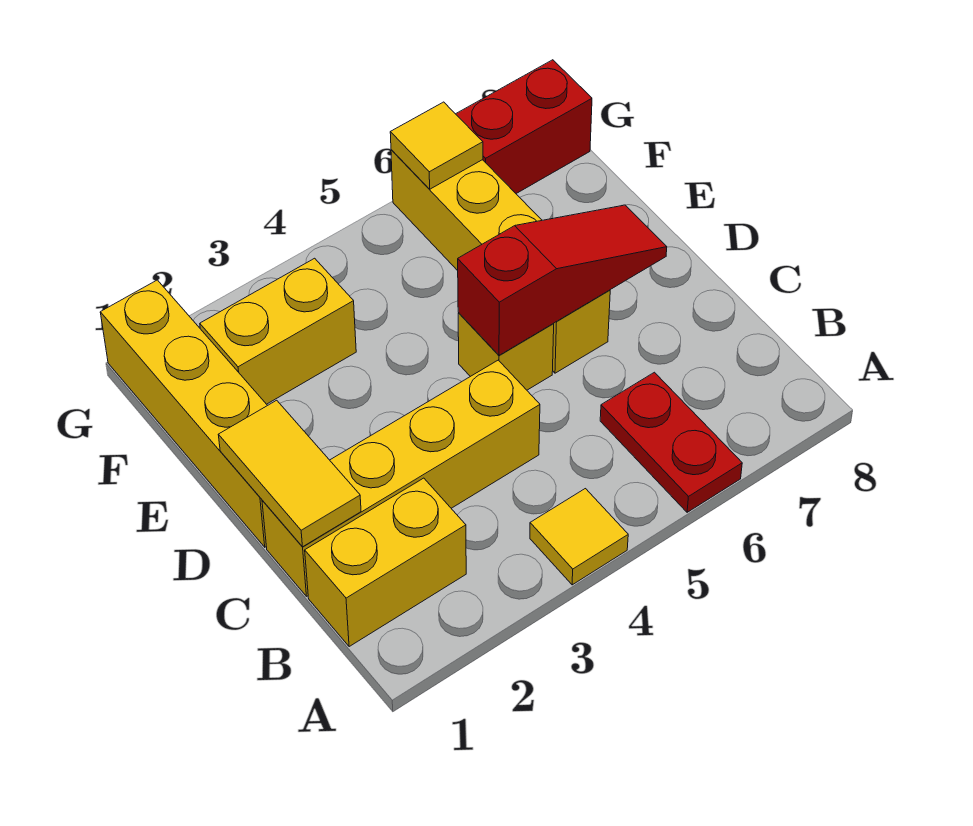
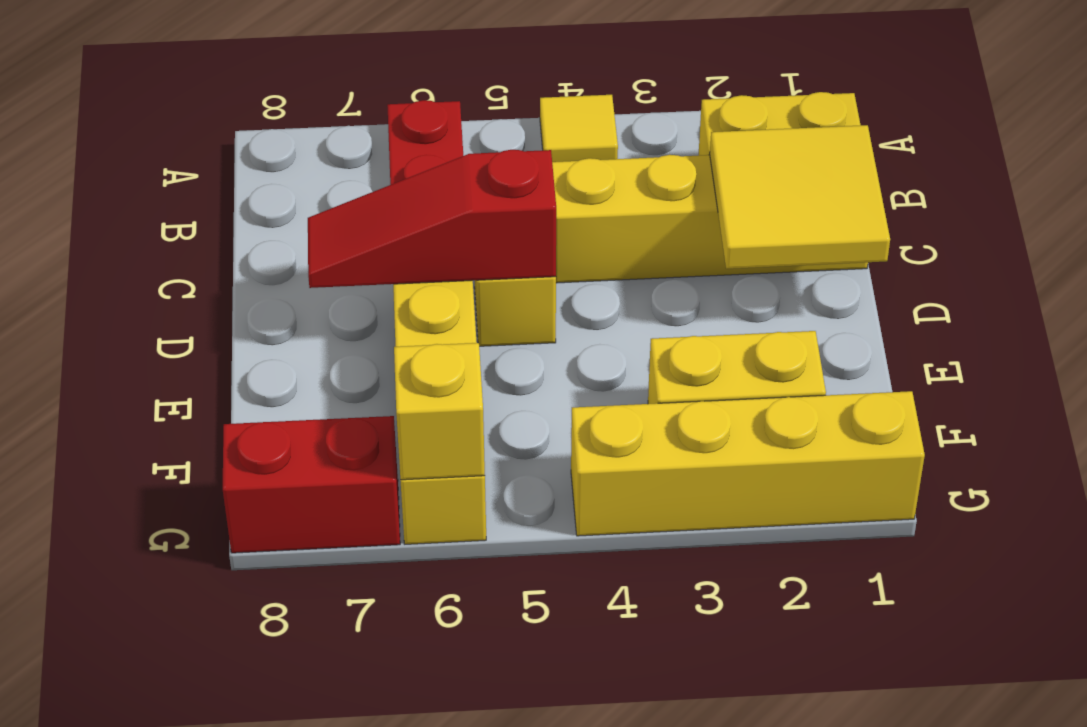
yellow 1x2 tile [218,400,361,547] -> yellow 2x2 tile [709,125,890,269]
yellow 1x4 brick [100,280,267,547] -> yellow 1x4 brick turned to [571,391,925,536]
yellow 1x1 tile [390,102,483,189] -> yellow 1x1 brick [394,343,485,480]

